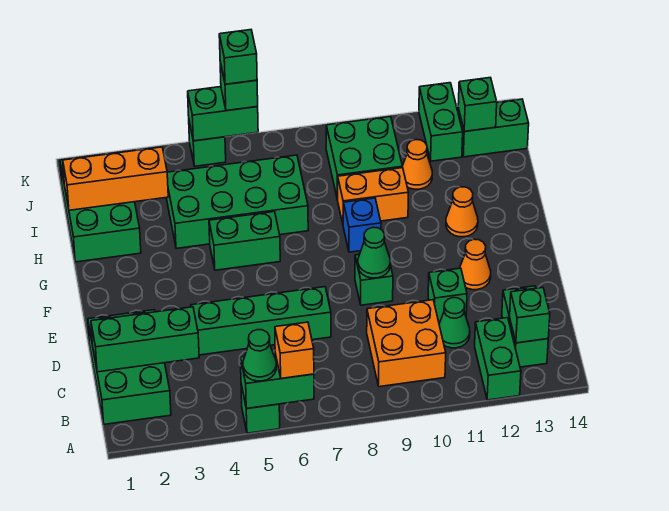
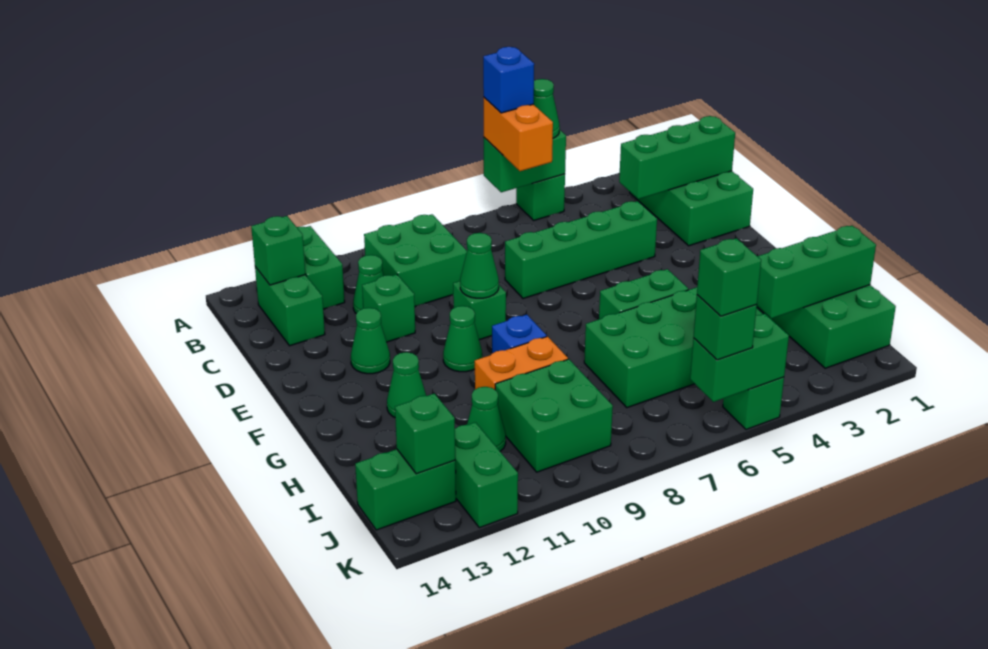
orange 1x1 brick [275,322,314,378] -> orange 1x2 brick [484,98,553,171]
none -> blue 1x1 brick [483,47,534,113]
orange 2x2 brick [367,300,446,387] -> green 2x2 brick [364,214,467,306]
orange 1x1 cone [460,239,491,290] -> green 1x1 cone [351,308,390,374]
none -> green 1x1 cone [443,306,482,372]
orange 1x1 cone [446,187,478,237] -> green 1x1 cone [387,352,426,417]
orange 1x3 brick [63,147,168,210] -> green 1x3 brick [757,226,876,318]
orange 1x1 cone [402,140,432,189] -> green 1x1 cone [467,387,506,451]

